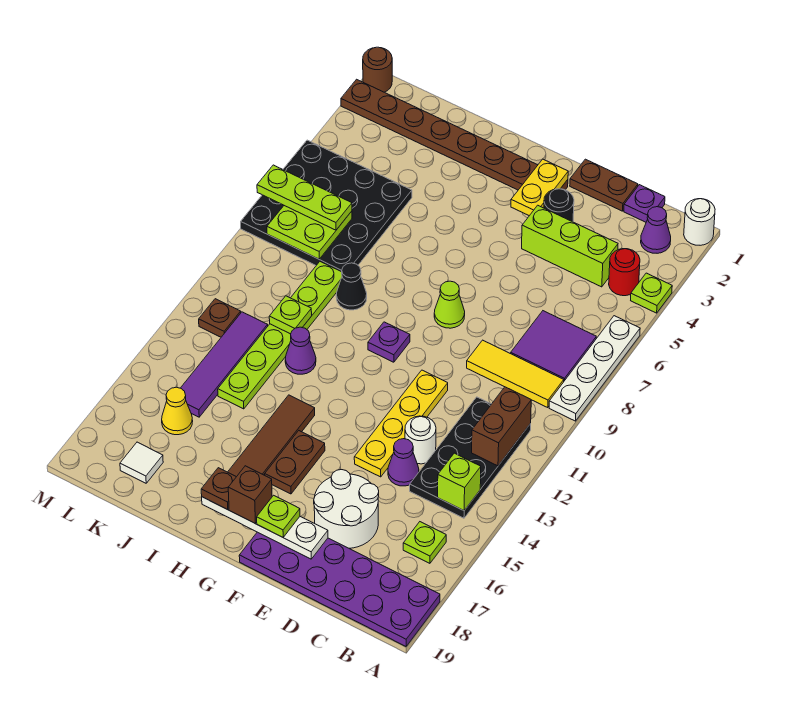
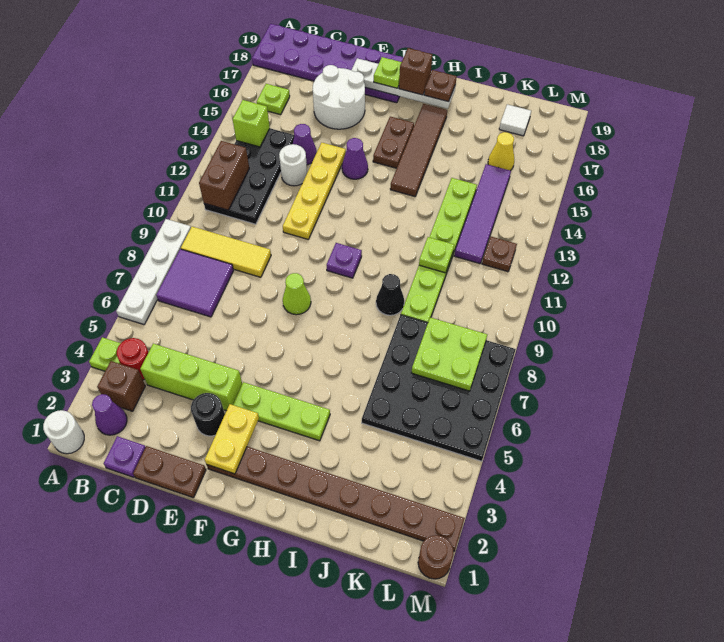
none -> brown 1x1 brick [97,361,145,411]
purple 1x1 cone [285,327,316,374] -> purple 1x1 cone moved to [342,138,368,179]
lime 1x3 plate [257,165,352,230] -> lime 1x3 plate moved to [233,382,330,441]

